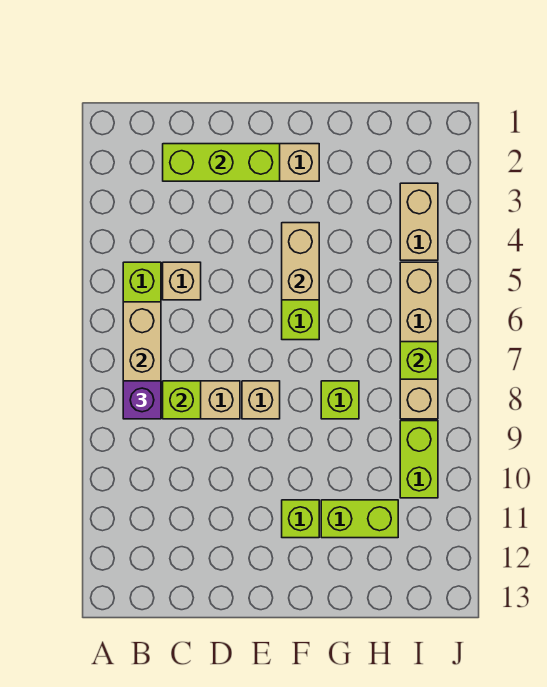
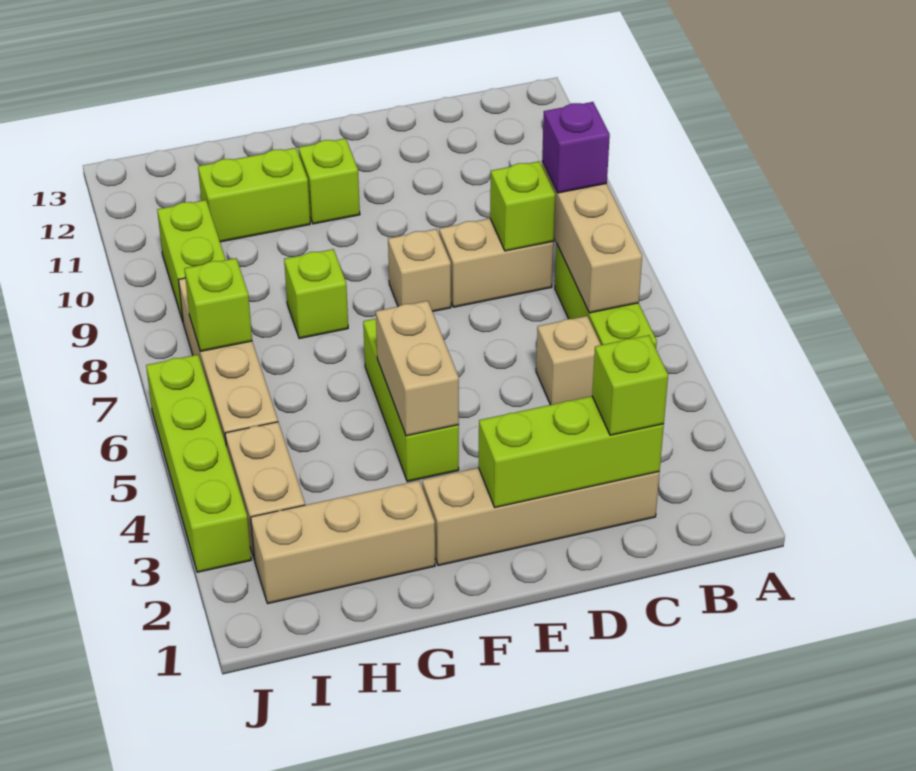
none -> lime 1x1 brick [592,335,668,435]
none -> tan 1x3 brick [251,481,435,604]
none -> lime 1x4 brick [146,355,251,572]

